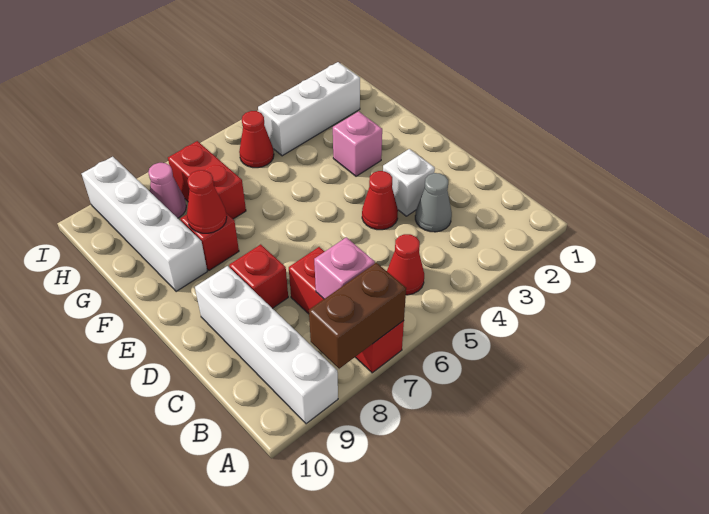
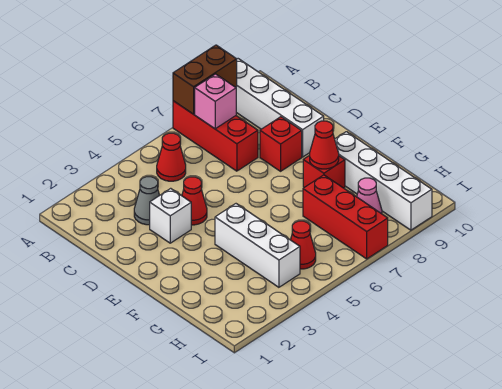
pink 1x1 brick [333,111,382,176] -> none
red 1x2 brick [168,141,246,219] -> red 1x3 brick [303,175,388,259]
white 1x3 brick [258,62,360,156] -> white 1x3 brick turned to [215,204,300,287]

